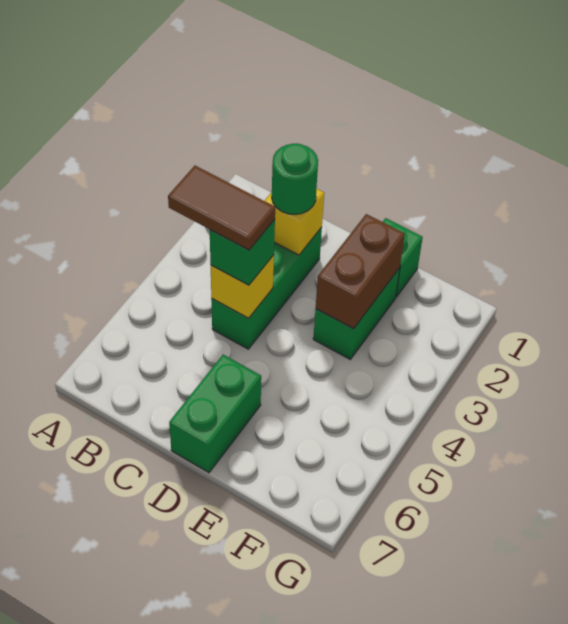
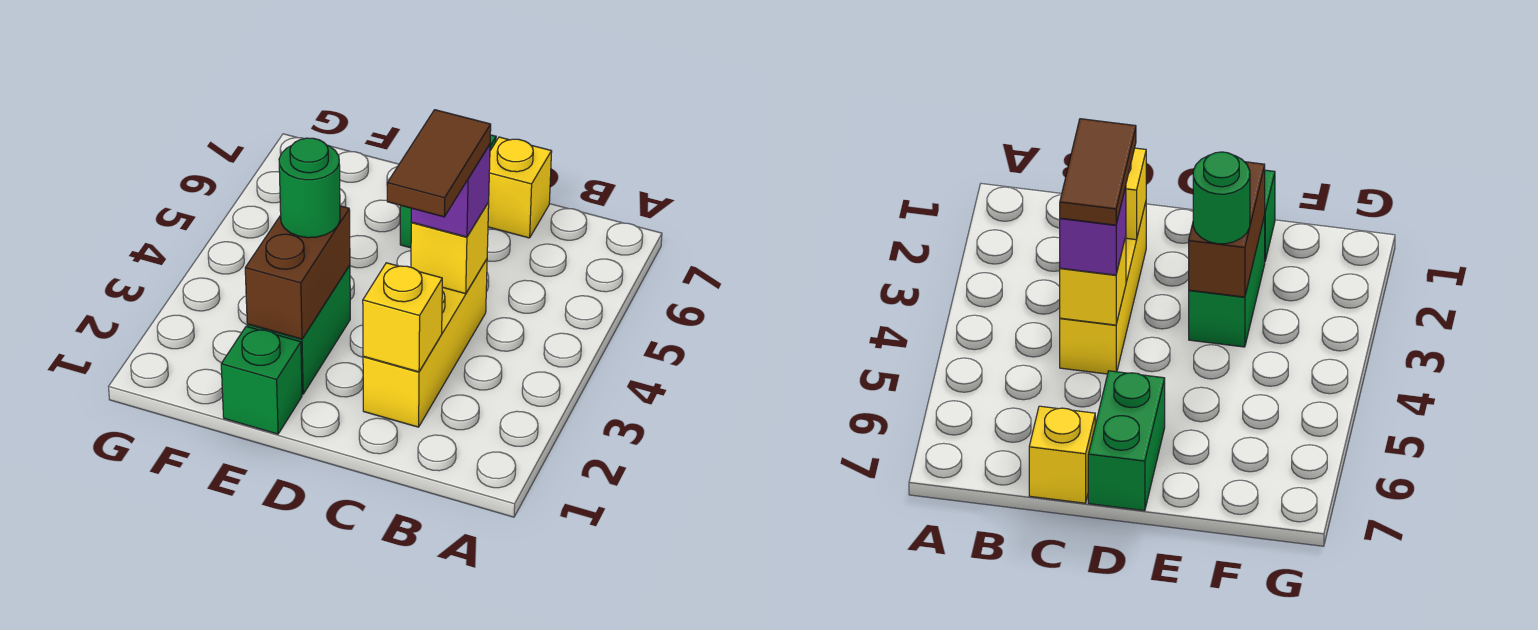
brown 1x2 tile [168,166,275,250] -> brown 1x2 tile turned to [387,110,491,217]
green 1x3 brick [211,227,322,349] -> yellow 1x3 brick [363,259,487,427]
green 1x1 round brick [272,143,318,214] -> green 1x1 round brick moved to [279,138,340,238]
green 1x1 brick [210,220,275,285] -> purple 1x1 brick [411,144,490,237]
none -> yellow 1x1 brick [488,137,552,238]

